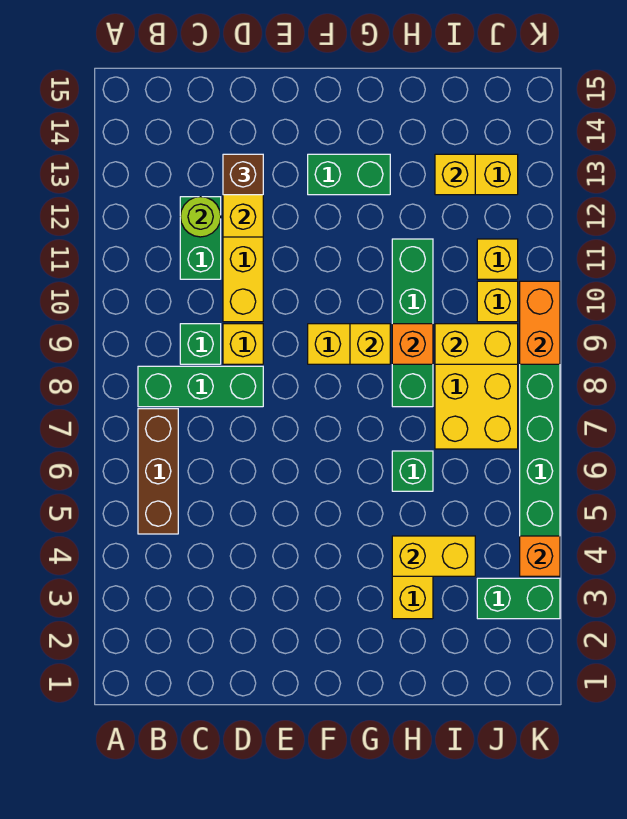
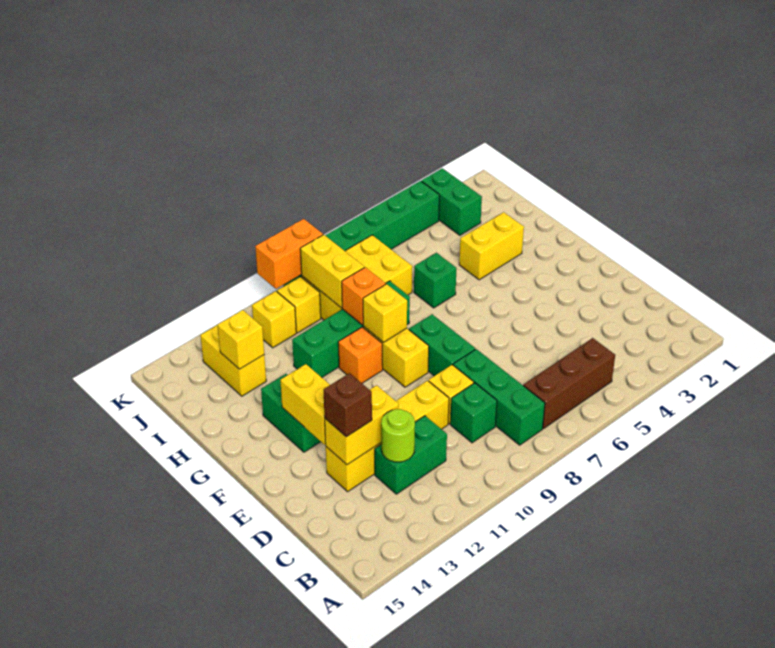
none -> green 1x2 brick [409,314,475,376]
yellow 1x2 brick [392,536,475,576] -> yellow 1x2 brick moved to [280,364,330,445]
orange 1x1 brick [520,536,560,576] -> orange 1x1 brick moved to [338,327,383,383]

